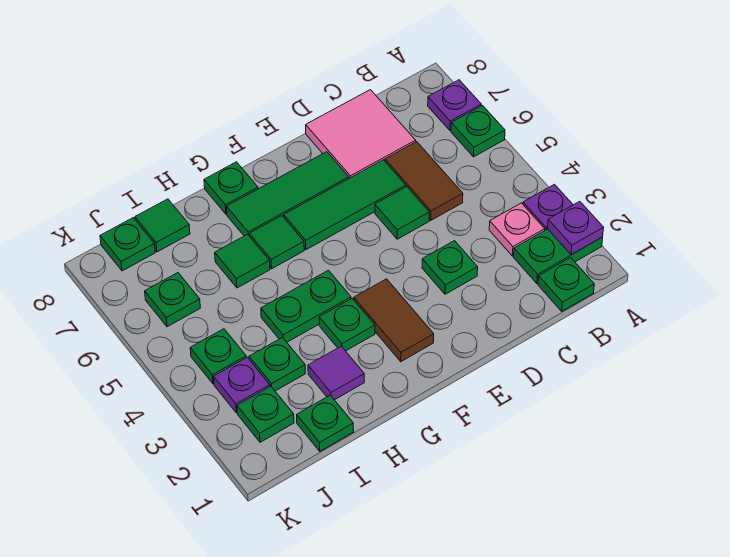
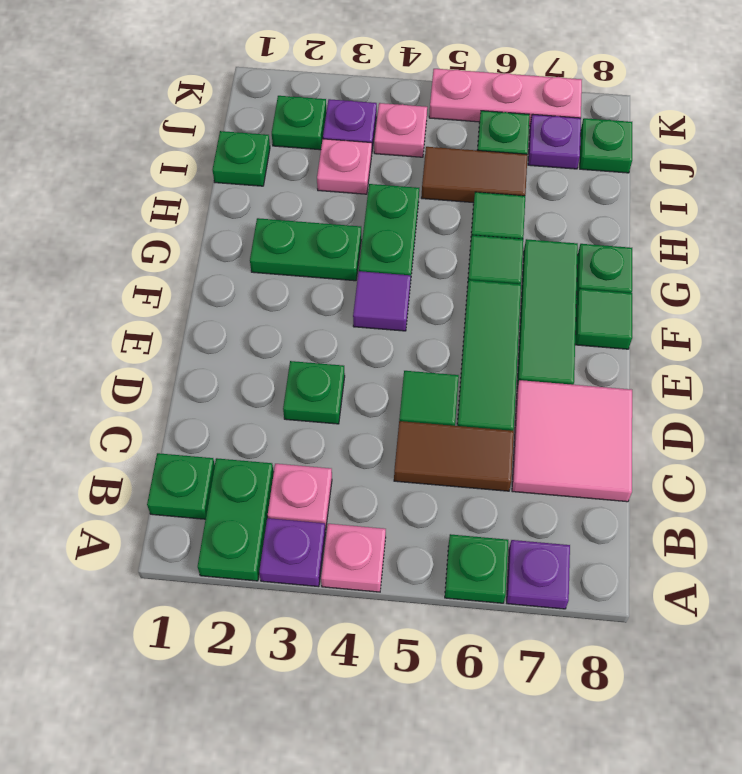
purple 1x1 plate [548,201,604,255] -> purple 1x1 plate moved to [528,114,581,169]
none -> pink 1x1 plate [321,524,386,592]
brown 1x2 tile [354,279,434,362] -> brown 1x2 tile moved to [421,147,527,203]
green 1x1 plate [319,299,375,351] -> green 1x2 plate [250,218,361,281]
purple 1x1 tile [308,346,364,400] -> purple 1x1 tile moved to [353,271,411,331]
green 1x1 plate [249,338,305,391] -> pink 1x1 plate [317,139,372,194]
green 1x1 tile [135,199,190,252] -> green 1x1 tile moved to [575,289,632,349]
green 1x1 plate [190,329,246,384] -> pink 1x1 plate [374,103,427,157]
none -> pink 1x3 plate [429,69,582,126]

